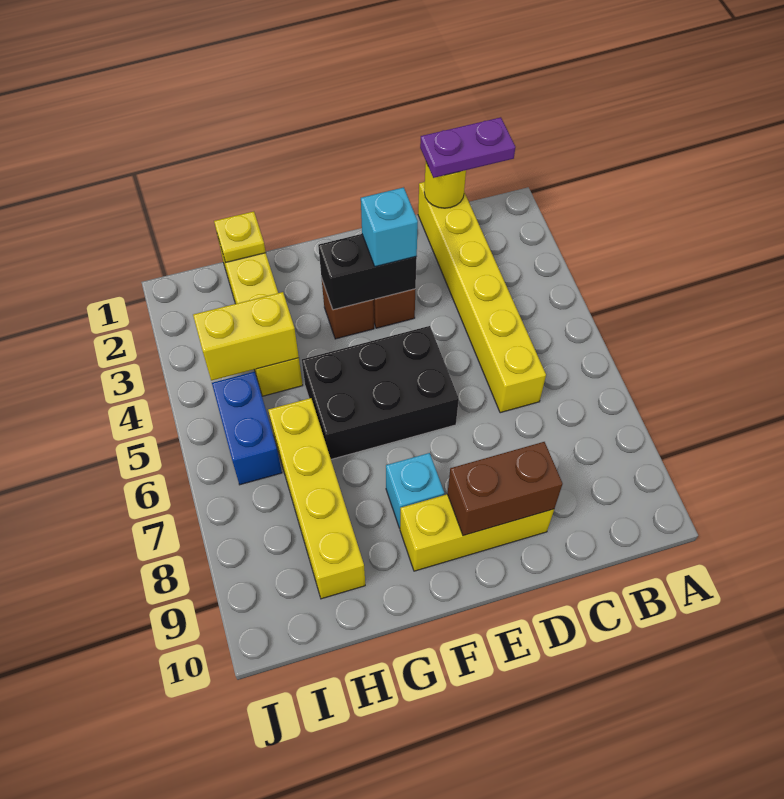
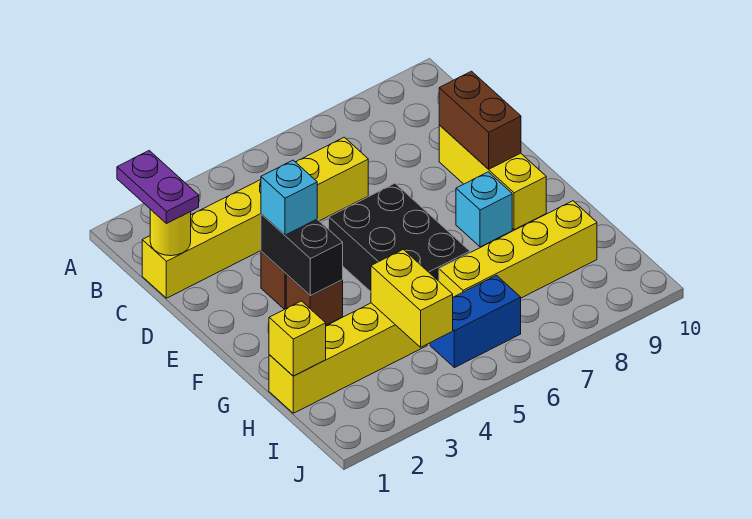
yellow 1x1 plate [214,211,266,263] -> yellow 1x1 brick [269,301,326,376]

